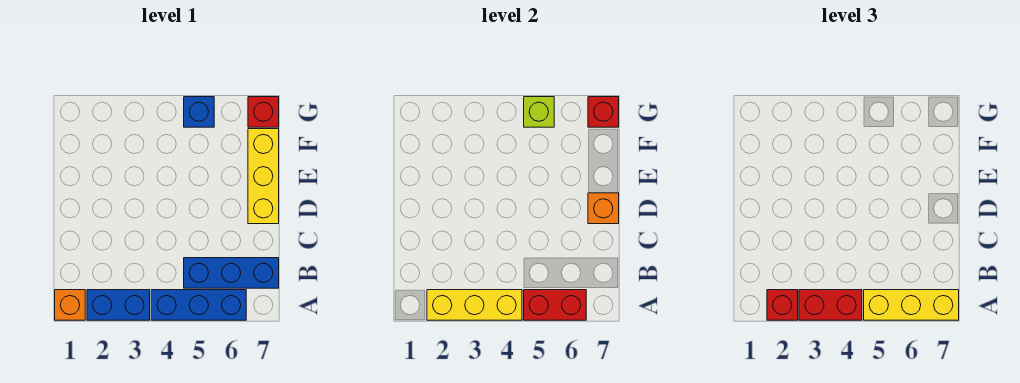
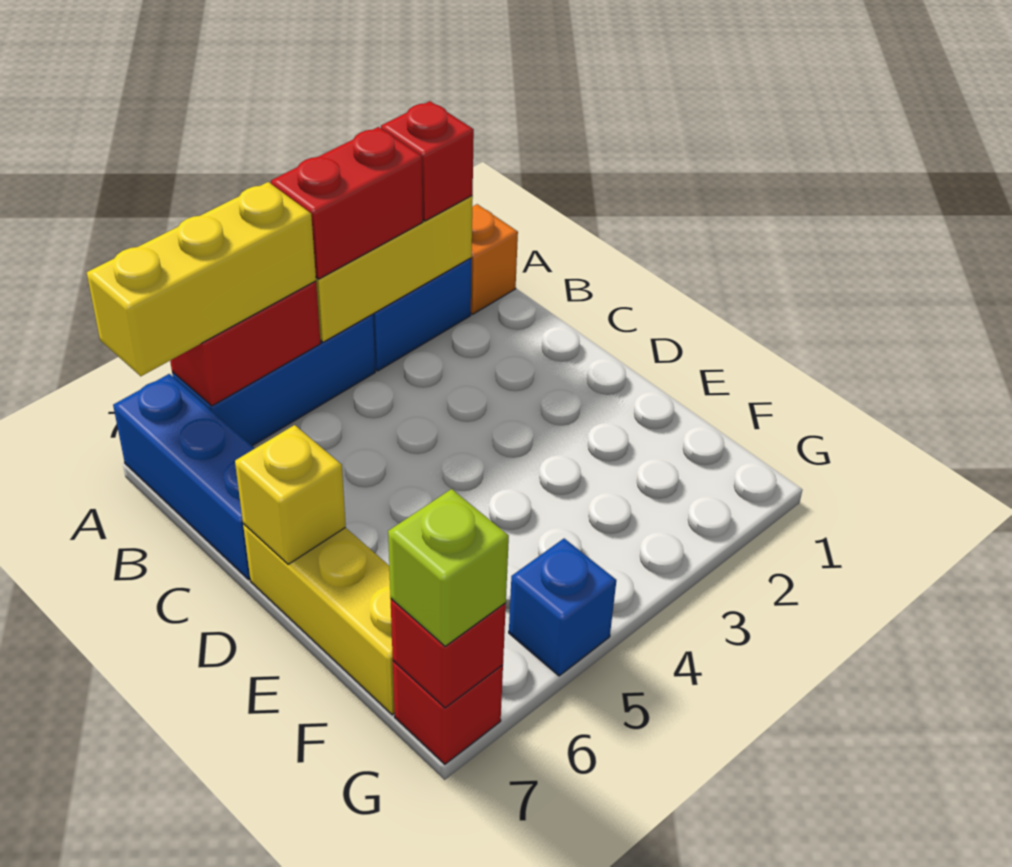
blue 1x3 brick [184,258,279,288] -> blue 1x3 brick turned to [113,374,255,580]
orange 1x1 brick [588,193,619,224] -> yellow 1x1 brick [235,425,346,564]
lime 1x1 brick [524,97,554,127] -> lime 1x1 brick moved to [388,489,509,646]

